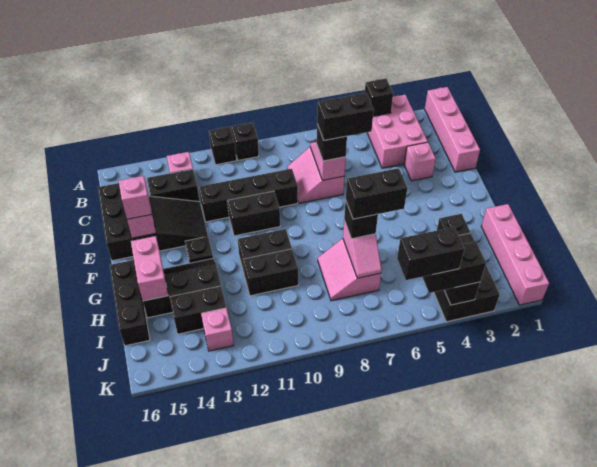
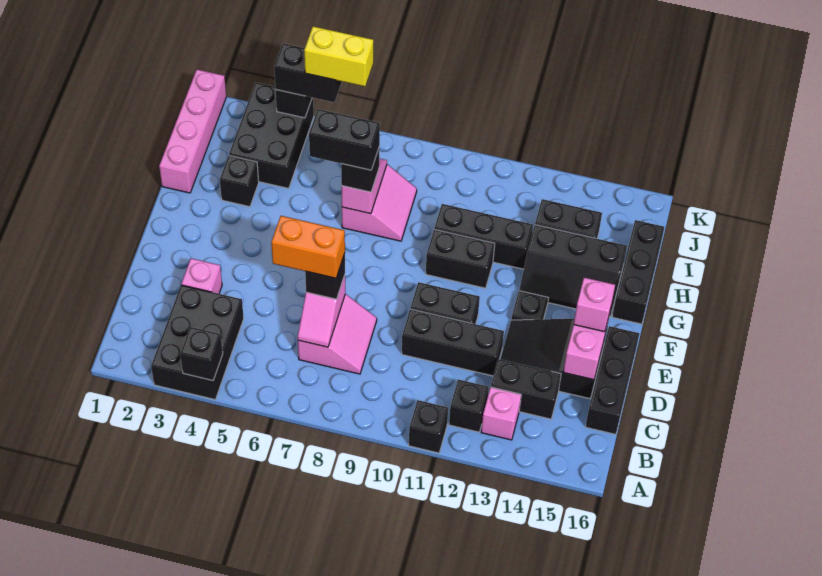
pink 1x4 brick [425,87,480,172] -> none
pink 2x3 brick [367,95,428,168] -> black 2x3 brick [151,285,244,400]
black 1x1 brick [232,123,259,160] -> black 1x1 brick moved to [449,380,489,432]
black 1x2 brick [317,93,374,140] -> orange 1x2 brick [271,216,345,278]
black 1x4 brick [199,169,298,222] -> black 1x3 brick [402,309,504,376]
pink 1x2 brick [131,236,168,301] -> none
black 1x2 brick [243,249,298,296] -> black 1x3 brick [434,204,533,269]
pink 1x1 brick [201,308,234,351] -> none
black 1x2 brick [397,227,464,280] -> yellow 1x2 brick [304,27,373,86]

